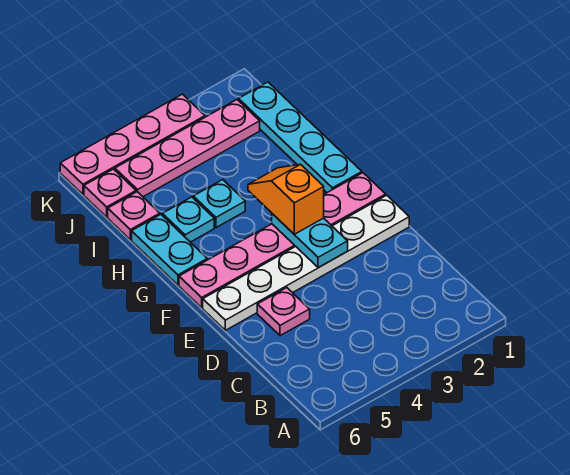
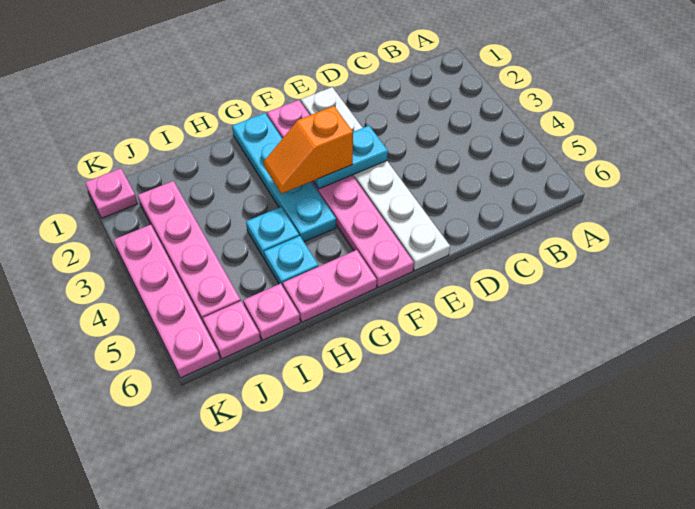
pink 1x1 plate [257,288,310,336] -> pink 1x1 plate moved to [85,168,138,218]
cyan 1x4 plate [239,82,362,193] -> cyan 1x4 plate turned to [232,113,336,242]
cyan 1x2 plate [132,215,207,285] -> pink 1x2 plate [283,250,377,322]

